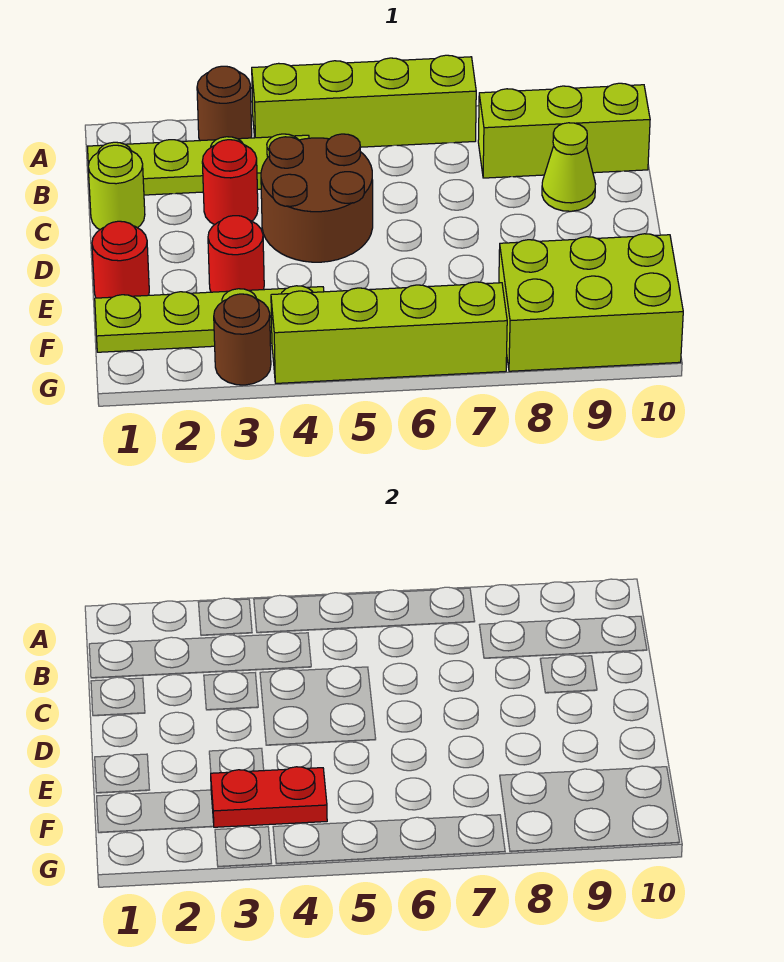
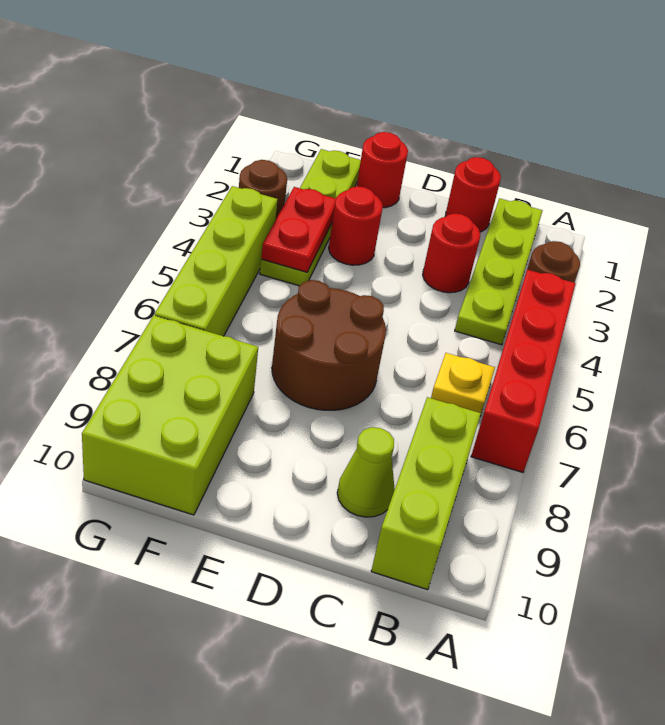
lime 1x4 brick [252,55,476,147] -> red 1x4 brick [471,270,576,472]
none -> yellow 1x1 plate [431,353,495,416]
lime 1x1 round brick [88,145,145,230] -> red 1x1 round brick [445,157,501,232]
brown 2x2 round brick [261,134,373,262] -> brown 2x2 round brick moved to [272,280,386,410]

